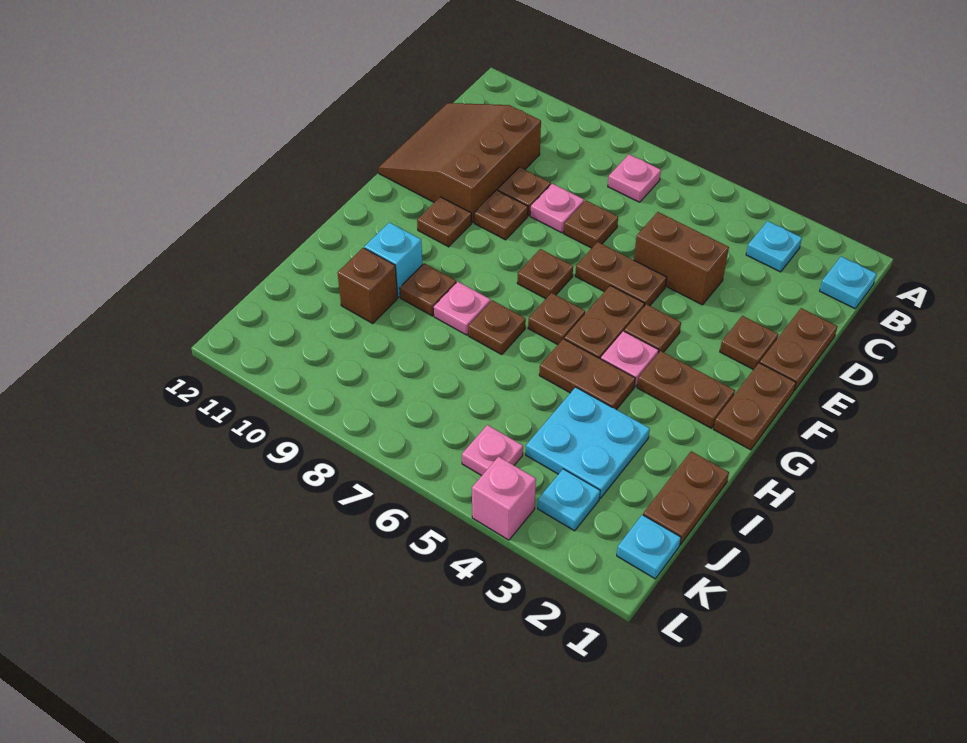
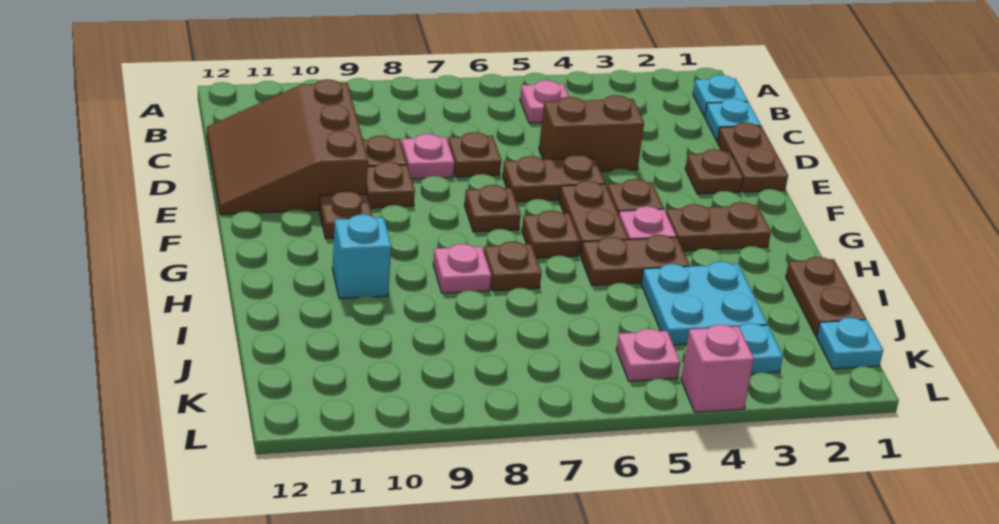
cyan 1x1 plate [746,221,802,272] -> cyan 1x1 plate moved to [705,98,761,141]
pink 1x1 plate [608,154,661,202] -> pink 1x1 plate moved to [520,80,569,123]
brown 1x2 plate [713,363,796,450] -> none
brown 1x1 plate [400,263,456,316] -> none
brown 1x1 brick [338,248,398,324] -> none

